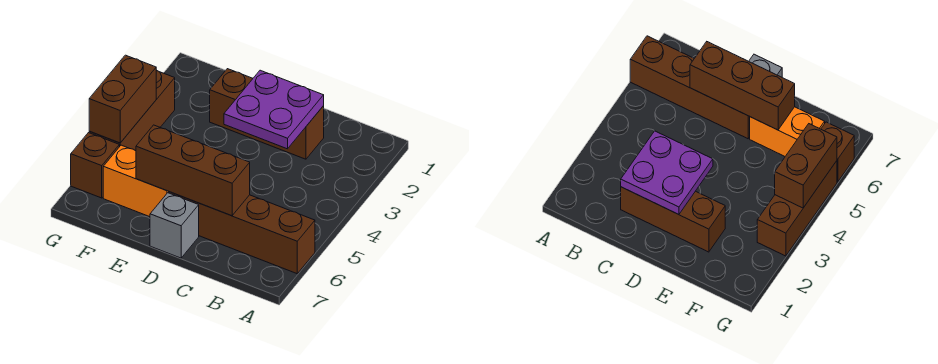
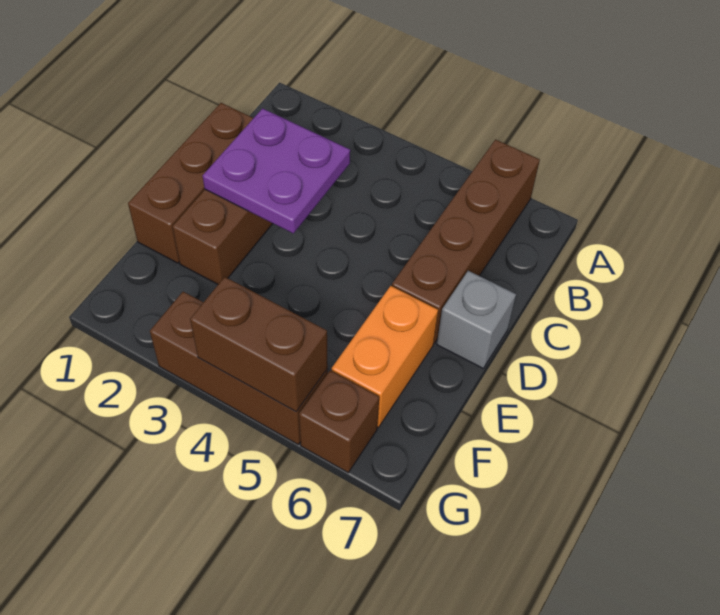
brown 1x3 brick [136,125,250,216] -> brown 1x3 brick moved to [128,103,253,263]

